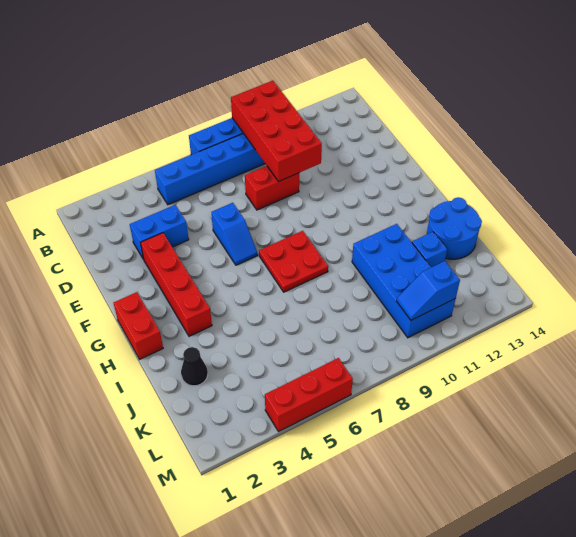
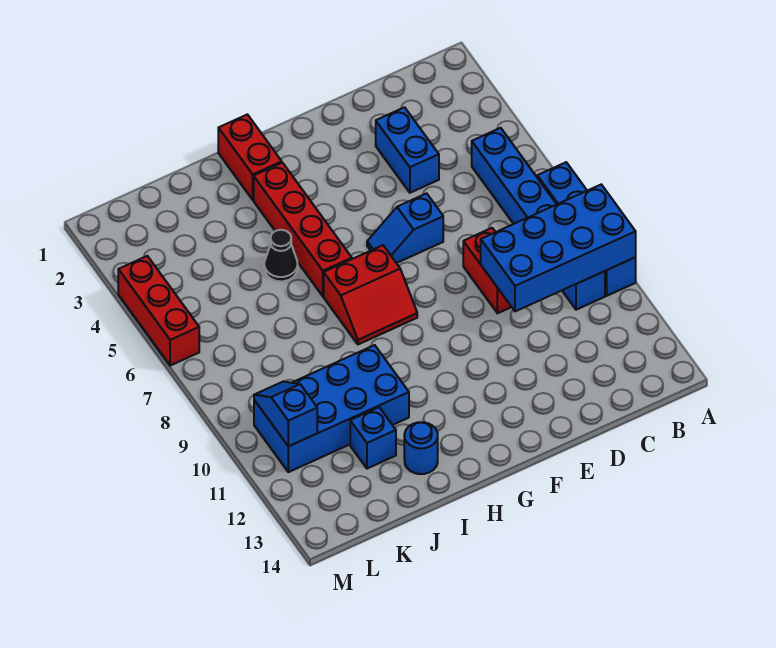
red 2x4 brick [231,81,322,182] -> blue 2x4 brick [481,184,636,311]
red 1x4 brick [141,233,212,336] -> red 1x4 brick turned to [254,163,352,296]
red 1x2 brick [114,292,163,359] -> red 1x2 brick turned to [218,114,282,200]
red 2x2 plate [259,231,328,292] -> red 2x2 slope [324,245,417,344]
blue 2x2 round brick [427,197,482,259] -> blue 1x1 round brick [404,422,438,474]
black 1x1 cone [181,347,208,386] -> black 1x1 cone moved to [264,230,298,281]

